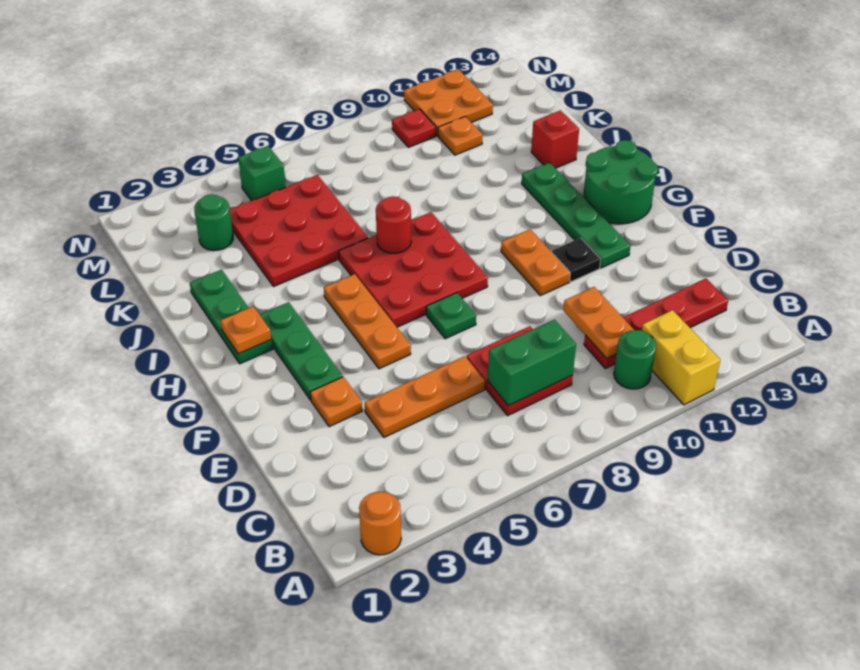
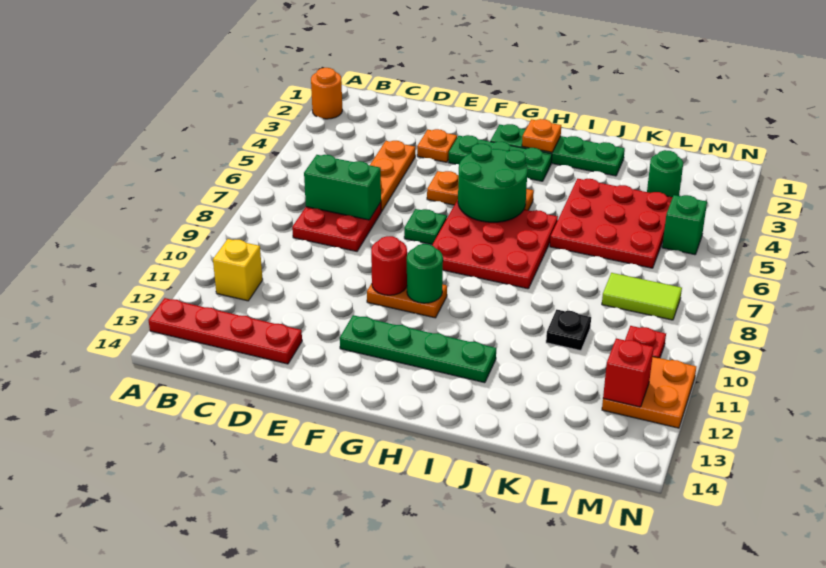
yellow 1x2 brick [642,310,720,405] -> yellow 1x1 brick [213,239,263,301]
green 1x1 round brick [614,330,656,389] -> green 1x1 round brick moved to [407,244,443,303]
green 1x2 brick [488,320,576,406] -> green 1x2 brick turned to [304,155,381,220]
red 1x4 plate [584,278,728,368] -> red 1x4 plate turned to [148,298,302,364]
orange 1x2 plate [563,287,634,359] -> none
black 1x1 plate [552,238,601,282] -> black 1x1 plate moved to [546,310,591,351]
green 2x2 round brick [583,140,658,224] -> green 2x2 round brick moved to [458,144,528,222]
green 1x3 plate [190,270,273,364] -> green 1x4 plate [490,124,625,176]
red 1x1 round brick [376,196,411,253] -> red 1x1 round brick moved to [371,236,407,295]
red 1x1 brick [531,110,579,168] -> red 1x1 brick moved to [603,339,654,407]
none -> lime 1x2 tile [602,273,682,320]
orange 1x1 plate [438,116,483,155] -> none

